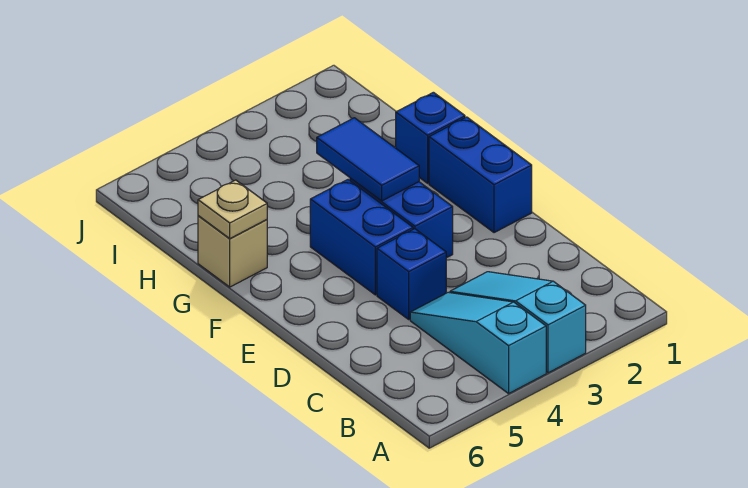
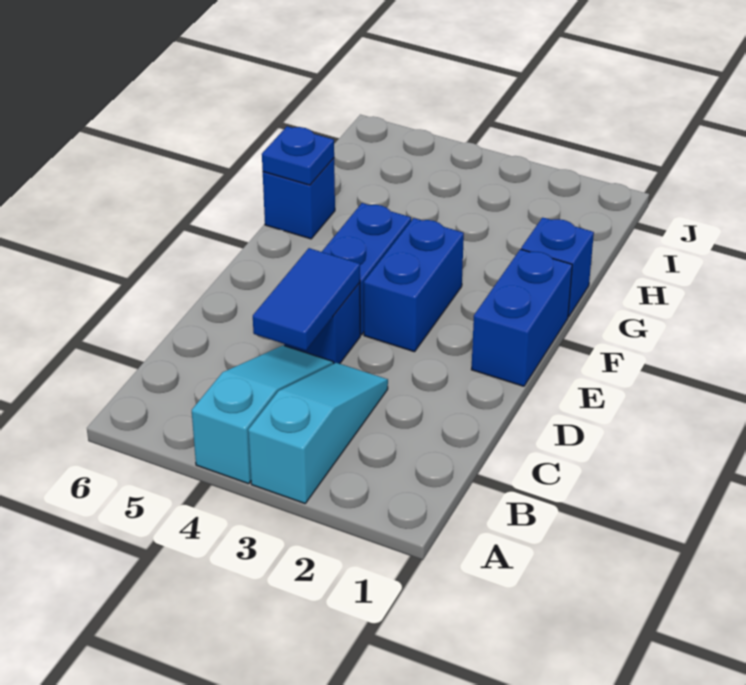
blue 1x2 tile [317,118,419,201] -> blue 1x2 tile moved to [253,248,360,351]
tan 1x1 brick [198,216,267,287] -> blue 1x1 brick [263,158,335,239]
tan 1x1 plate [198,180,267,238] -> blue 1x1 plate [262,126,334,185]

